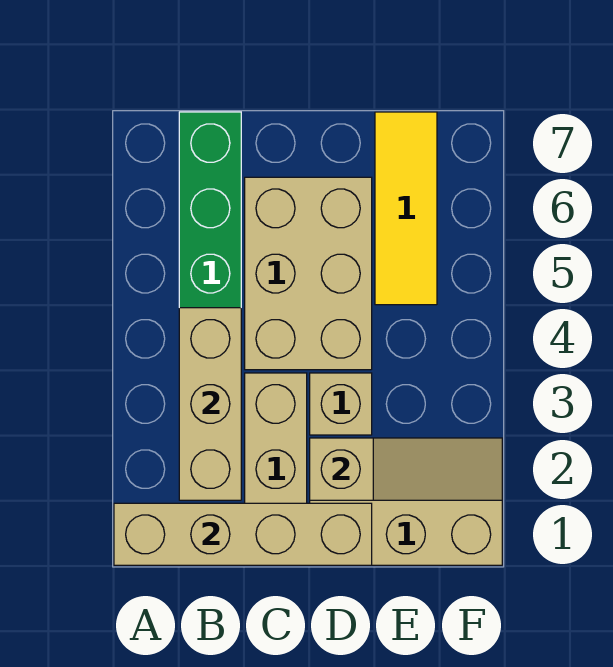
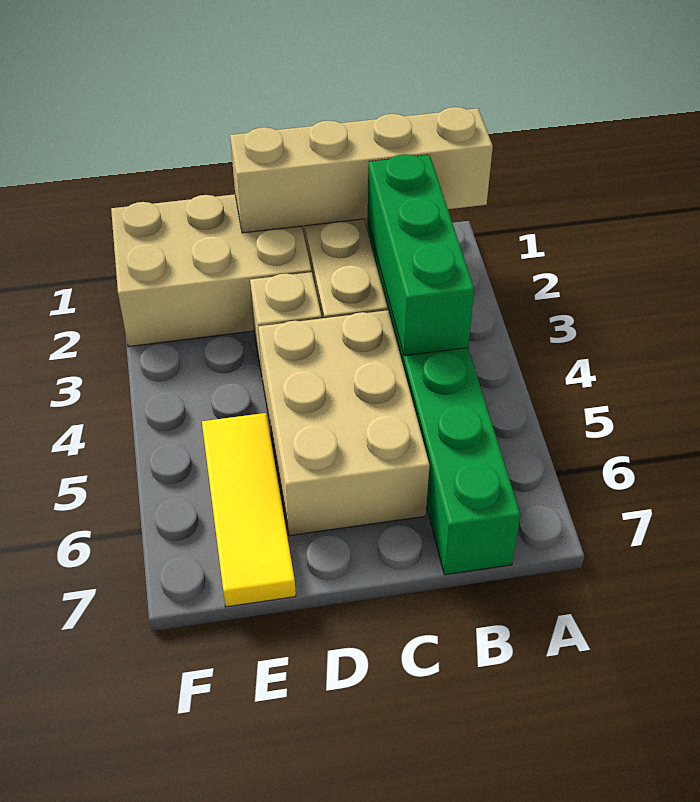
tan 1x3 brick [179,308,241,500] -> green 1x3 brick [368,154,474,356]
tan 1x3 slope [310,438,502,500] -> none

